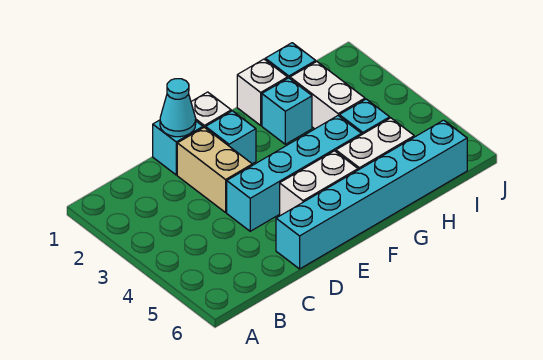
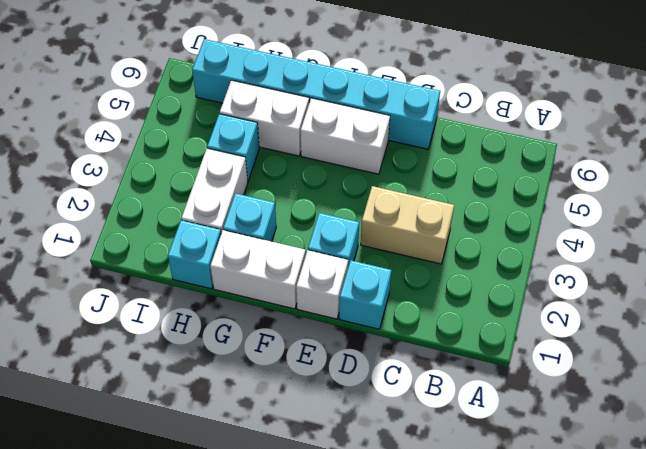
cyan 1x1 cone [160,79,196,137] -> none
tan 1x2 brick [177,127,252,212] -> tan 1x2 brick turned to [361,186,454,264]
cyan 1x4 brick [227,116,362,231] -> none
white 1x1 brick [237,59,287,125] -> white 1x2 brick [210,230,306,309]

